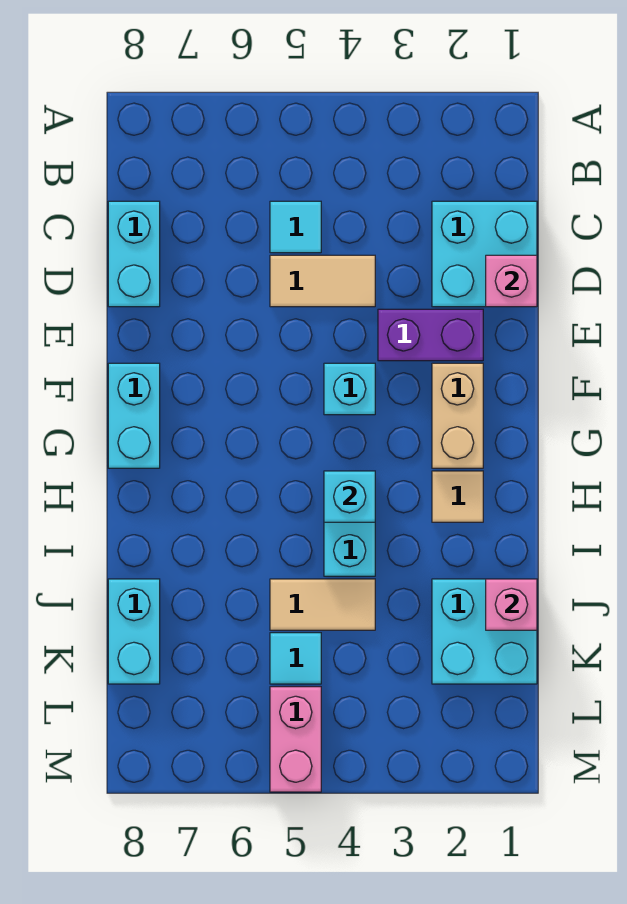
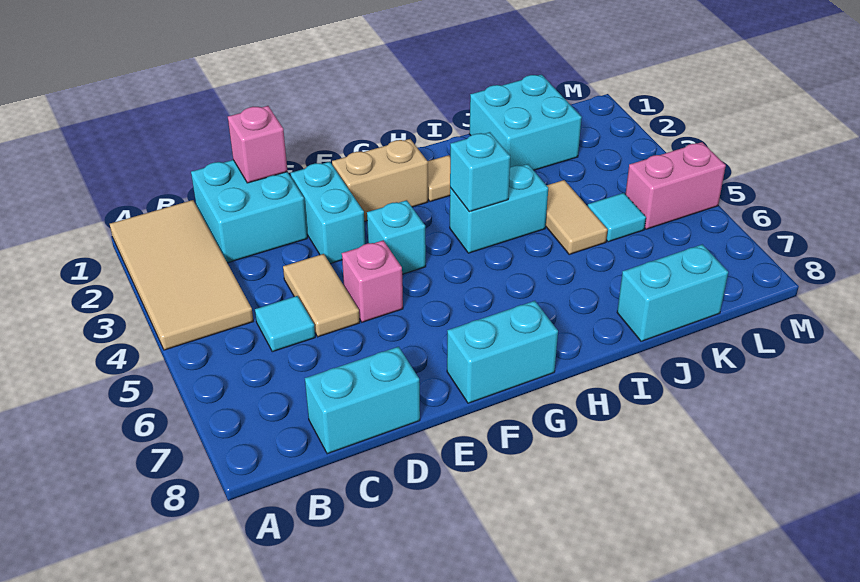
none -> tan 2x4 tile [110,200,253,350]
purple 1x2 brick [378,309,483,361] -> cyan 1x2 brick [290,162,365,264]
pink 1x1 brick [486,579,537,630] -> pink 1x1 brick moved to [342,240,403,322]

